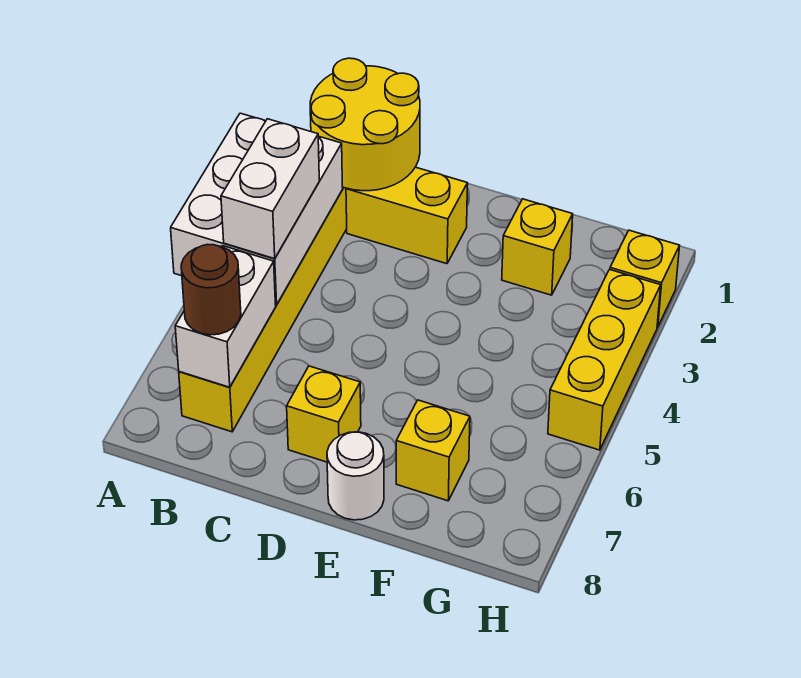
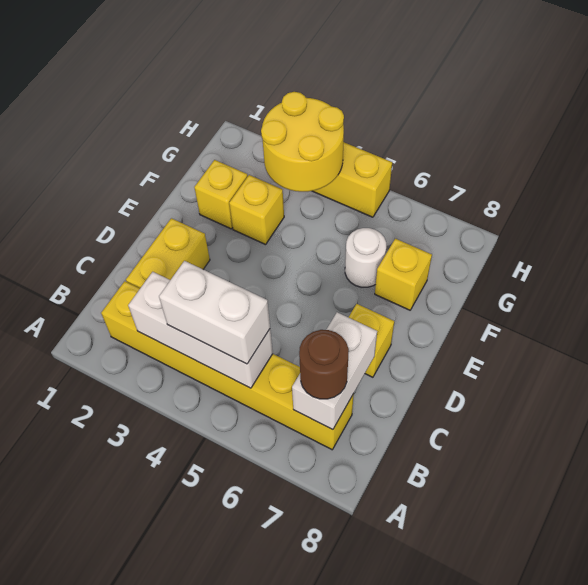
white 2x3 brick [171,113,343,305] -> white 1x3 brick [128,272,273,388]
yellow 2x2 round brick [310,58,420,191] -> yellow 2x2 round brick moved to [261,92,344,192]
white 1x2 brick [175,246,276,387] -> white 1x2 brick turned to [292,312,377,430]
white 1x1 round brick [327,432,384,520] -> white 1x1 round brick moved to [345,228,386,287]
yellow 1x1 brick [610,230,680,327] -> yellow 1x1 brick moved to [229,175,284,245]

